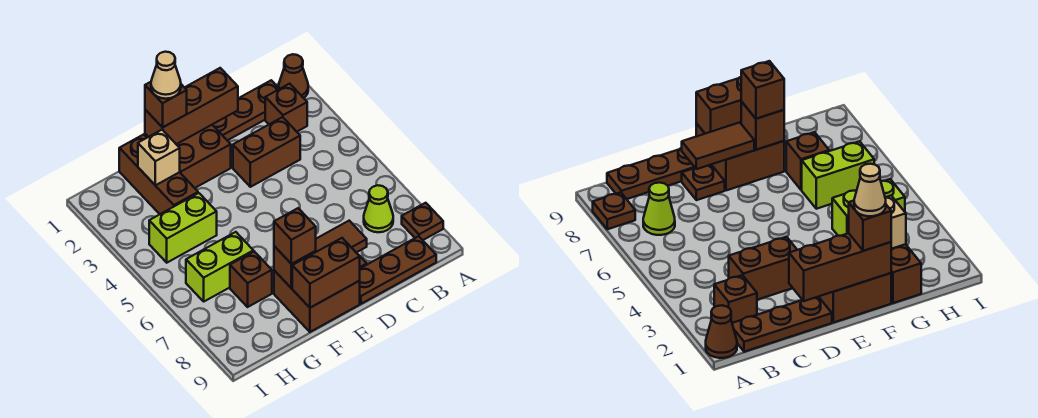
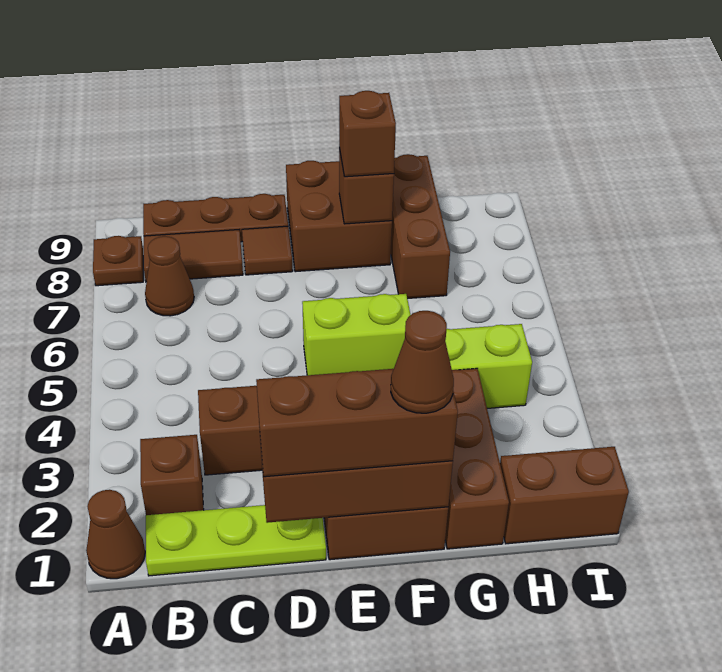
brown 1x3 plate [212,80,279,140] -> lime 1x3 plate [146,505,326,576]
lime 1x1 cone [364,185,393,232] -> brown 1x1 cone [145,236,194,316]
brown 1x1 plate [682,165,725,200] -> brown 1x1 tile [242,226,293,275]
brown 1x2 tile [316,221,367,253] -> brown 1x2 tile moved to [144,230,243,282]
brown 1x2 brick [292,238,360,308] -> brown 1x2 brick moved to [500,447,629,544]
brown 1x1 brick [145,82,187,128] -> brown 1x3 brick [256,369,458,477]
tan 1x1 cone [151,52,181,99] -> brown 1x1 cone [391,311,454,413]
tan 1x1 brick [138,130,180,185] -> none
lime 1x2 brick [186,232,253,301] -> lime 1x2 brick moved to [302,294,410,375]
brown 1x1 brick [230,252,272,307] -> brown 1x3 brick [391,154,450,299]

